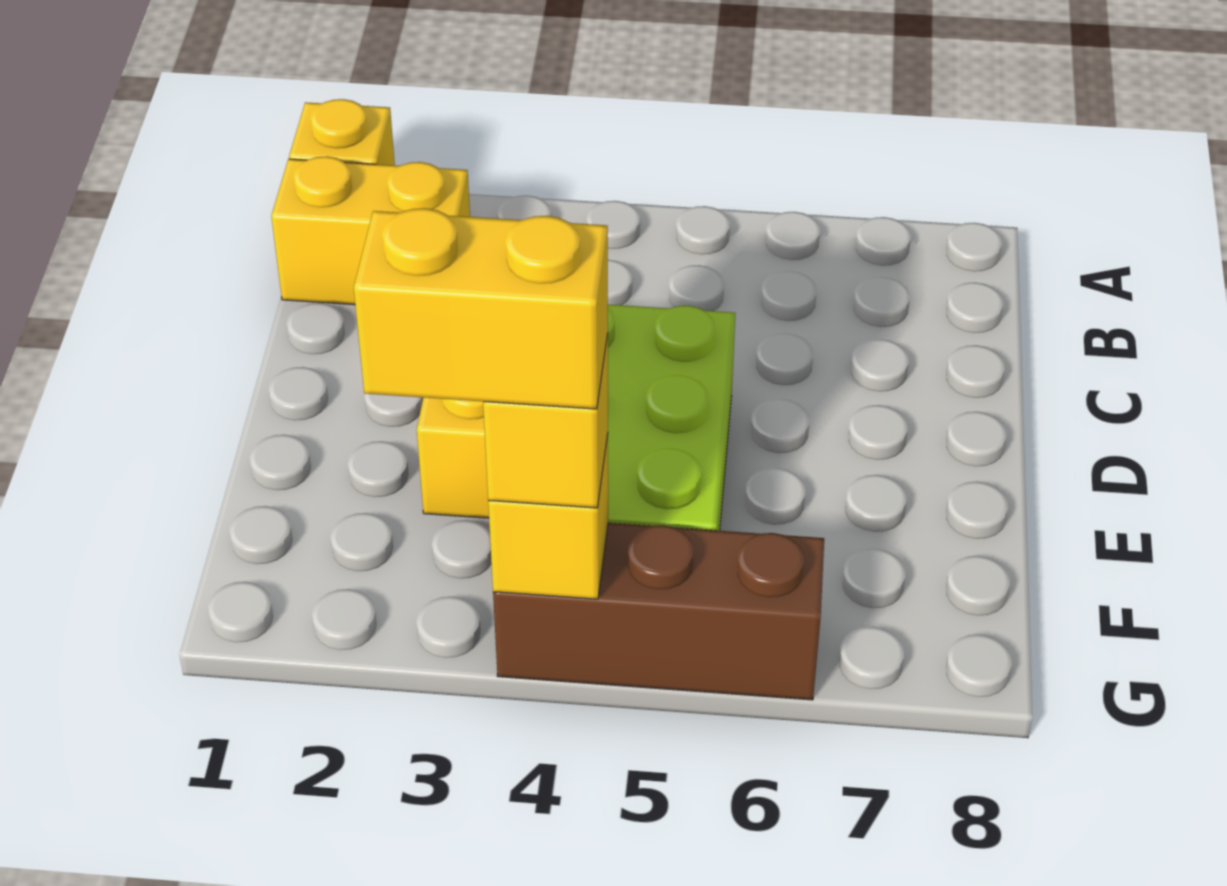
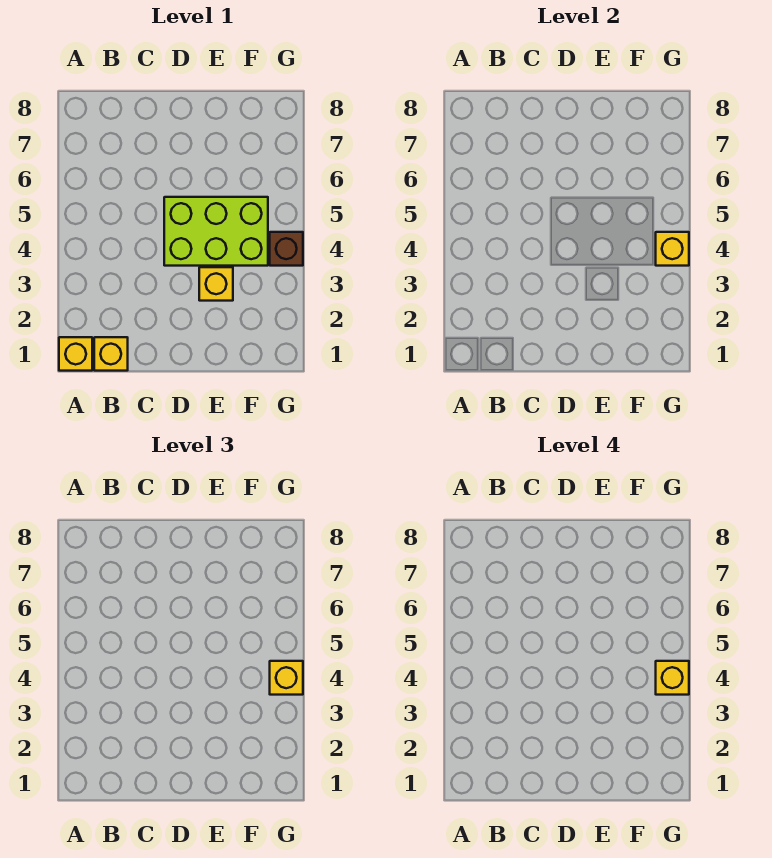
yellow 1x2 brick [271,156,470,305] -> yellow 1x1 brick [94,337,128,371]
yellow 1x2 brick [354,208,608,409] -> yellow 1x1 brick [656,661,689,695]
brown 1x3 brick [493,523,824,700] -> brown 1x1 brick [270,232,303,266]

